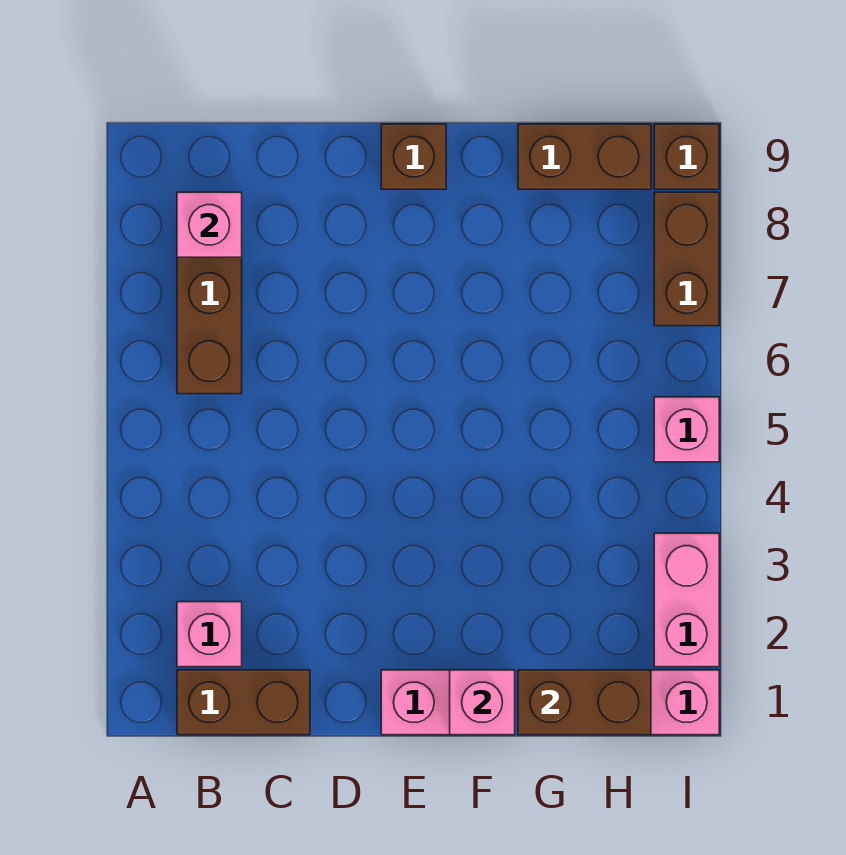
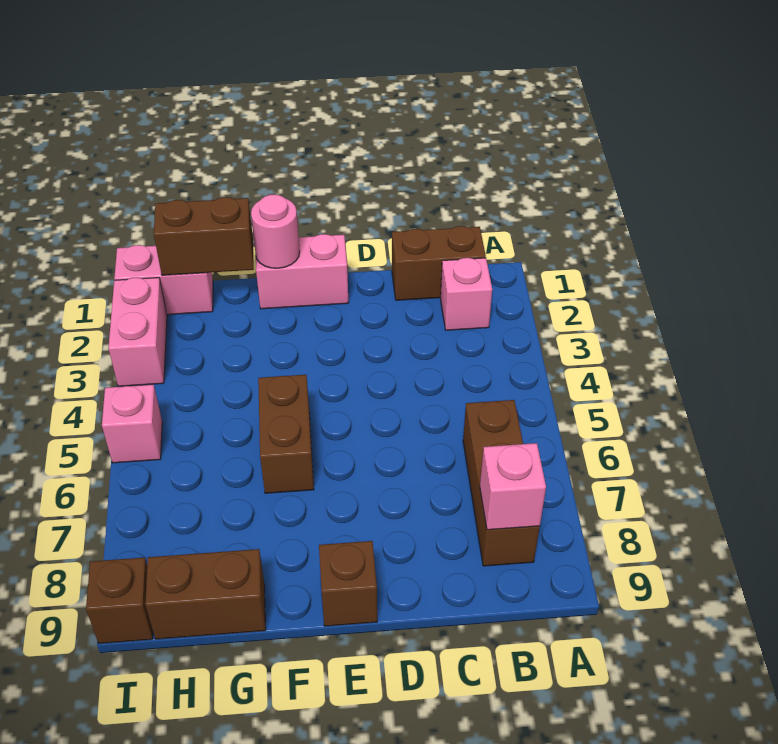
pink 1x1 brick [450,670,515,735] -> pink 1x1 round brick [251,194,300,268]
brown 1x2 brick [654,192,719,326] -> brown 1x2 brick moved to [258,375,314,493]

